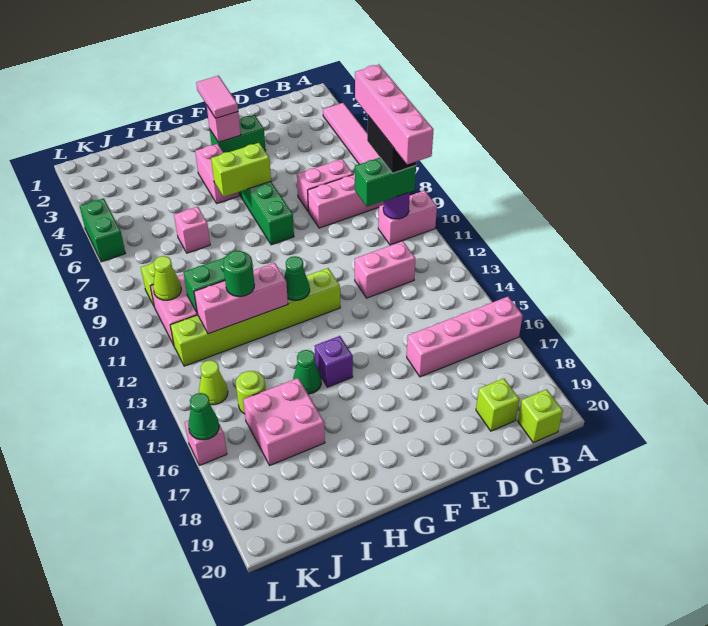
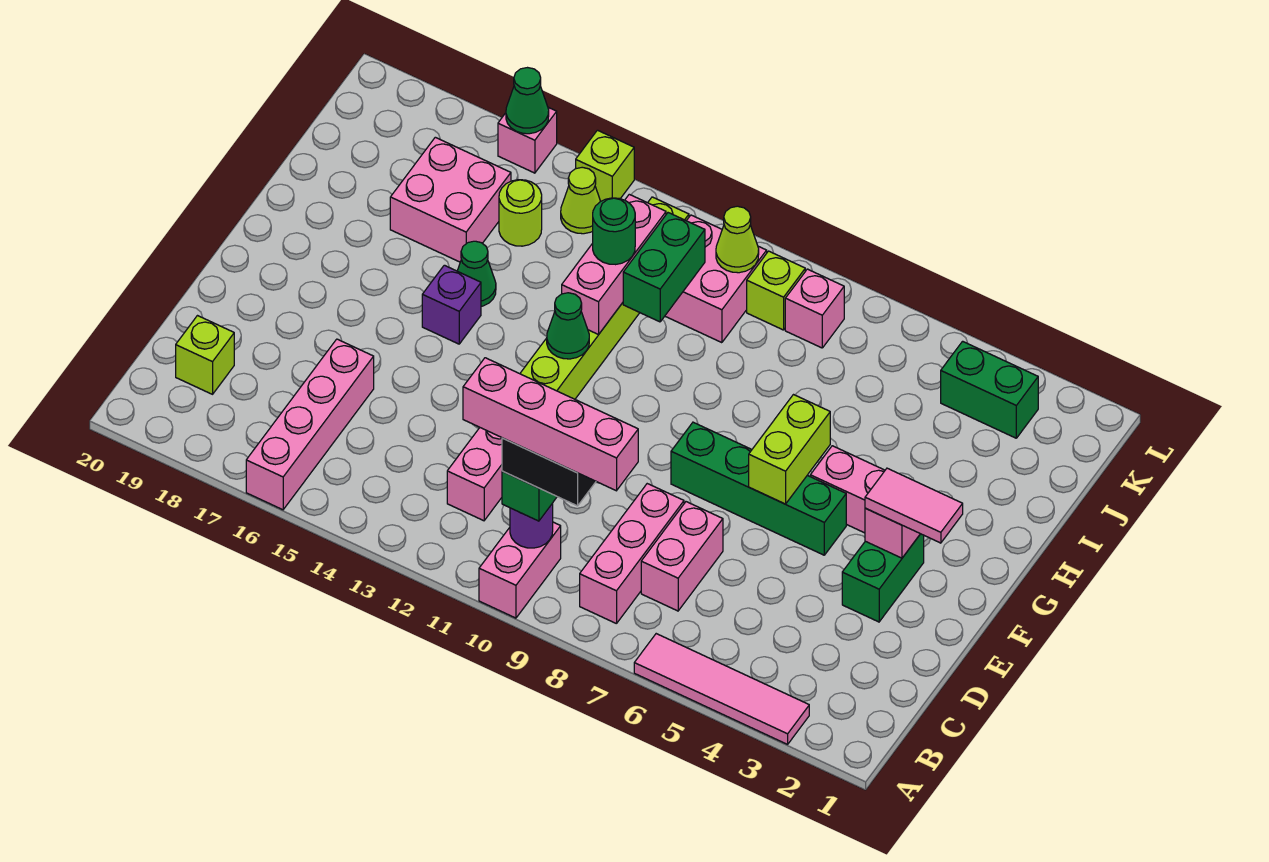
lime 1x1 brick [518,389,563,443] -> lime 1x1 brick moved to [576,130,634,201]
pink 1x1 brick [174,207,210,253] -> pink 1x1 brick moved to [785,269,844,348]
green 1x2 brick [80,198,126,262] -> green 1x2 brick moved to [941,341,1038,438]

